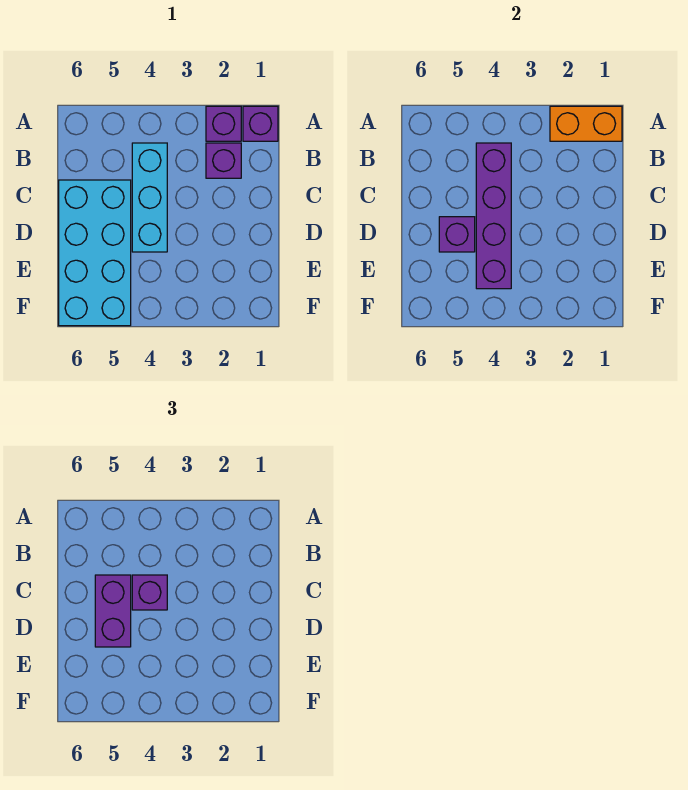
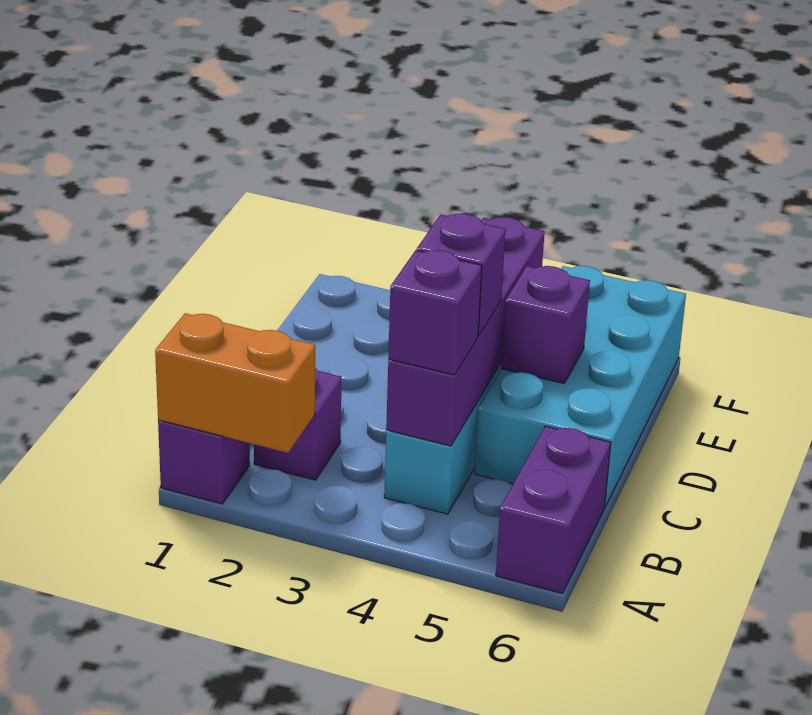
purple 1x1 brick [206,106,241,141] -> purple 1x1 brick moved to [388,250,482,375]
purple 1x2 brick [95,575,131,647] -> purple 1x2 brick moved to [496,426,611,594]

